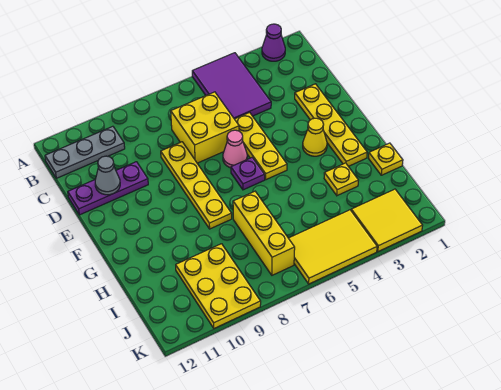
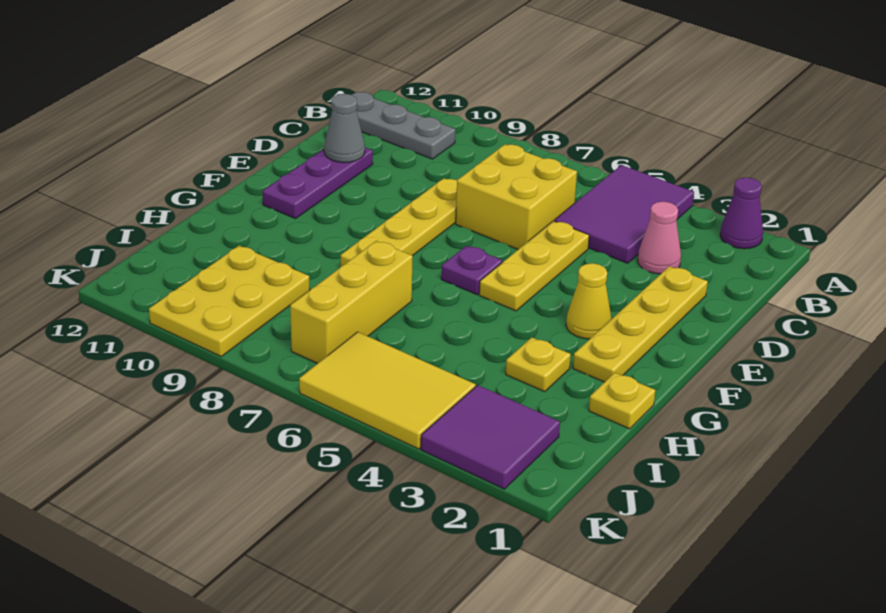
purple 1x3 plate [68,162,148,215] -> purple 1x3 plate turned to [263,148,373,219]
pink 1x1 cone [223,130,247,168] -> pink 1x1 cone moved to [638,202,681,274]
yellow 2x2 tile [351,189,423,252] -> purple 2x2 tile [421,385,560,489]

